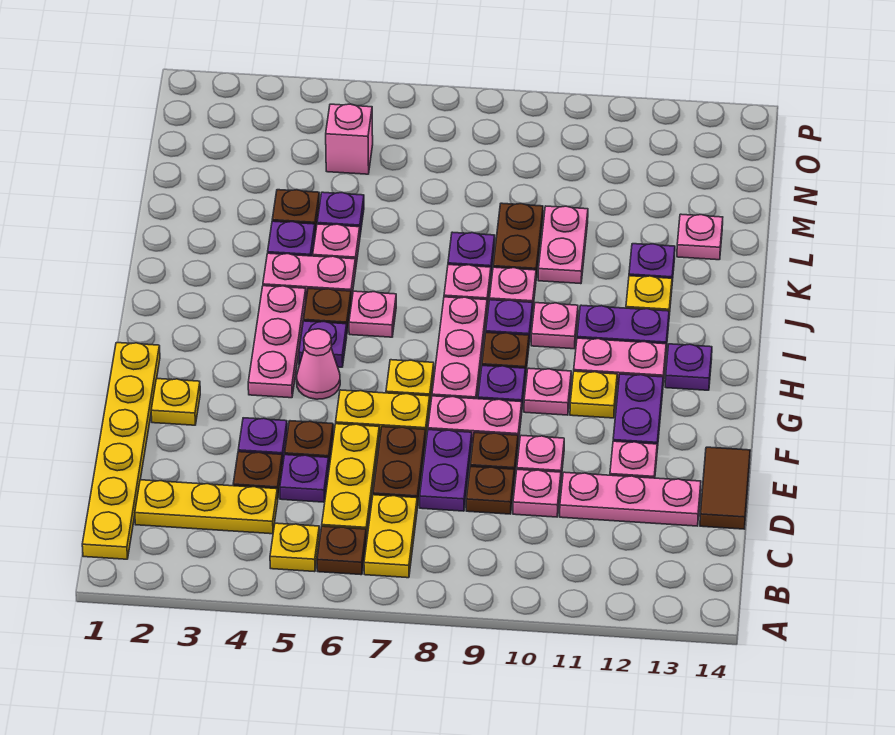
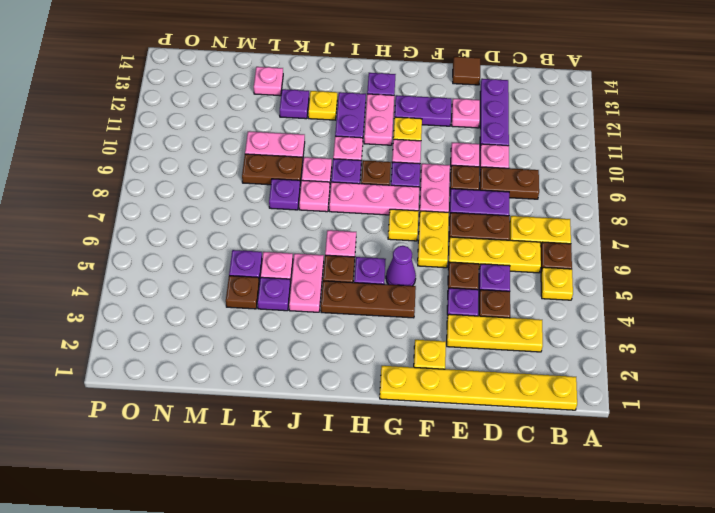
yellow 1x3 plate [135,480,278,534] -> yellow 1x3 plate turned to [447,314,543,352]
brown 1x1 plate [466,466,514,514] -> brown 1x2 plate [480,167,539,199]
pink 1x3 plate [560,472,701,526] -> purple 1x3 plate [480,79,509,148]
brown 1x2 tile [700,447,750,529] -> brown 1x1 tile [453,57,480,85]
pink 1x3 plate [248,286,306,398] -> brown 1x3 plate [321,281,416,318]
pink 1x1 cone [297,329,340,399] -> purple 1x1 cone [386,246,416,286]
pink 1x1 brick [326,104,373,174] -> none

